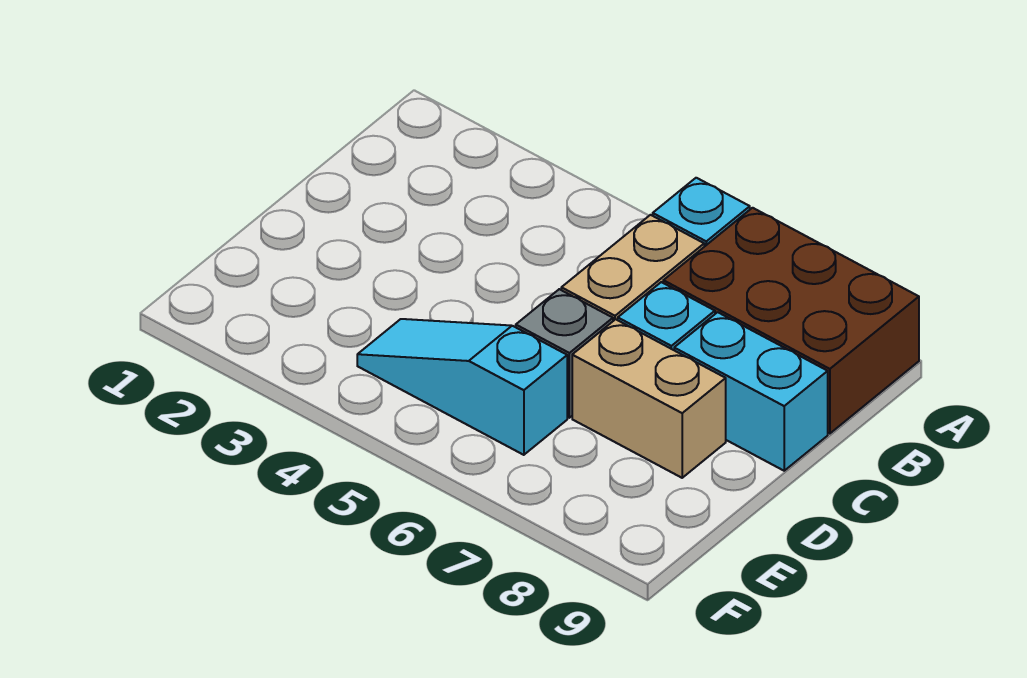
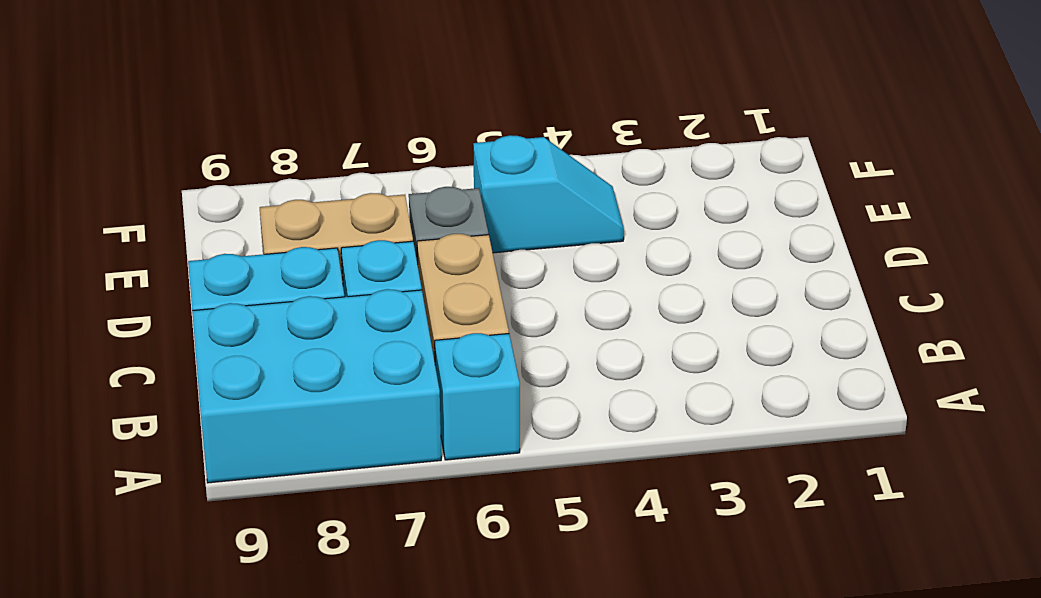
brown 2x3 brick [663,208,919,434] -> cyan 2x3 brick [192,289,441,483]
cyan 1x3 slope [357,319,567,455] -> cyan 1x2 slope [473,135,624,253]

